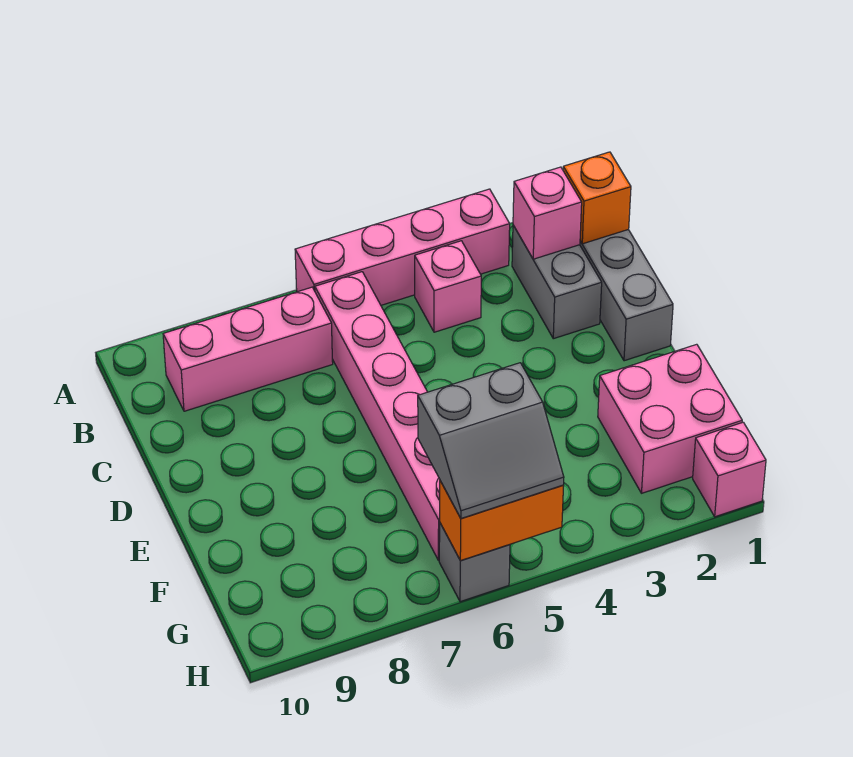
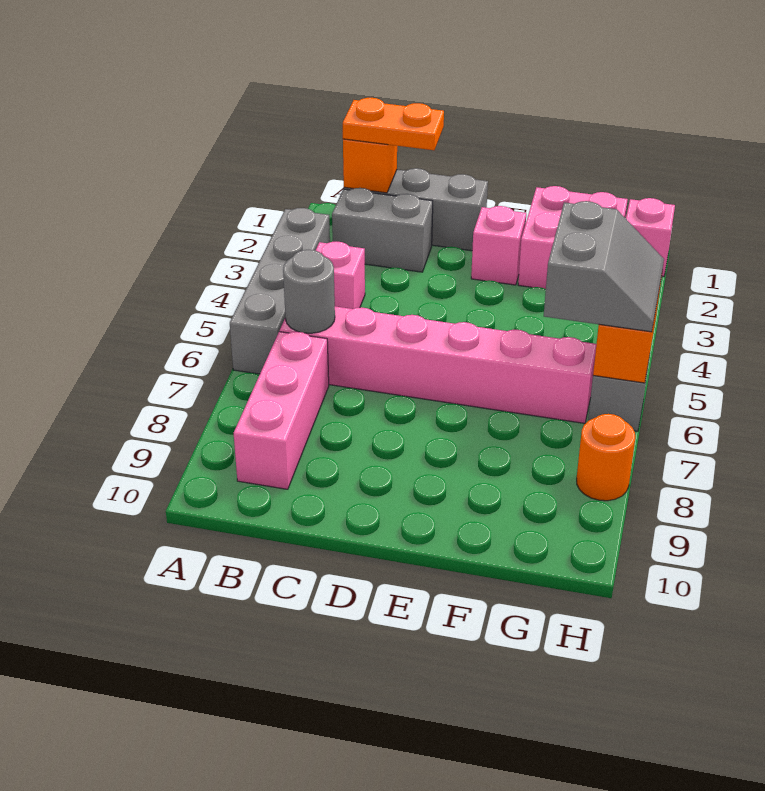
pink 1x4 brick [295,189,510,305] -> grey 1x4 brick [230,208,330,374]
none -> orange 1x2 plate [343,98,444,150]
pink 1x1 brick [513,167,582,259] -> pink 1x1 brick moved to [471,206,526,285]
none -> grey 1x1 round brick [283,250,335,333]
none -> orange 1x1 round brick [577,414,635,501]

